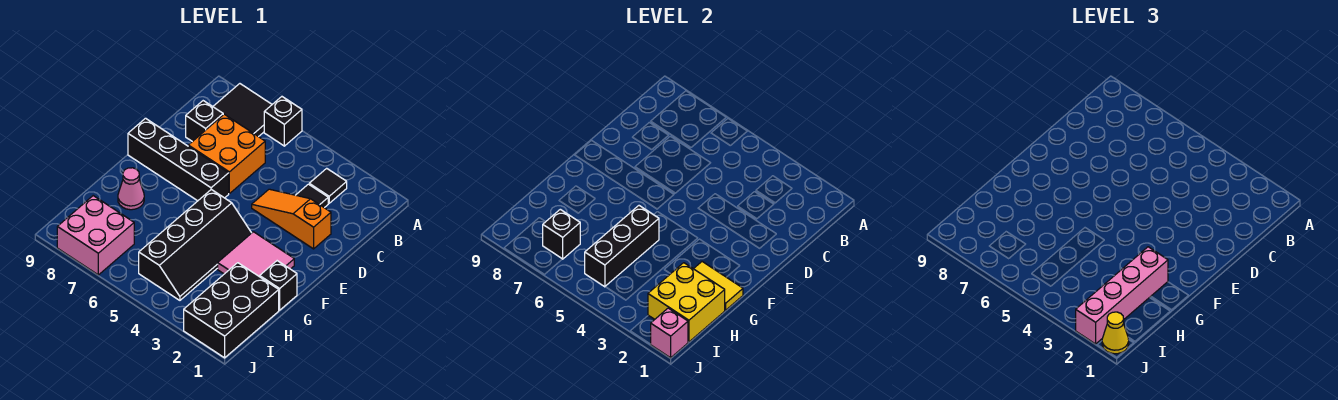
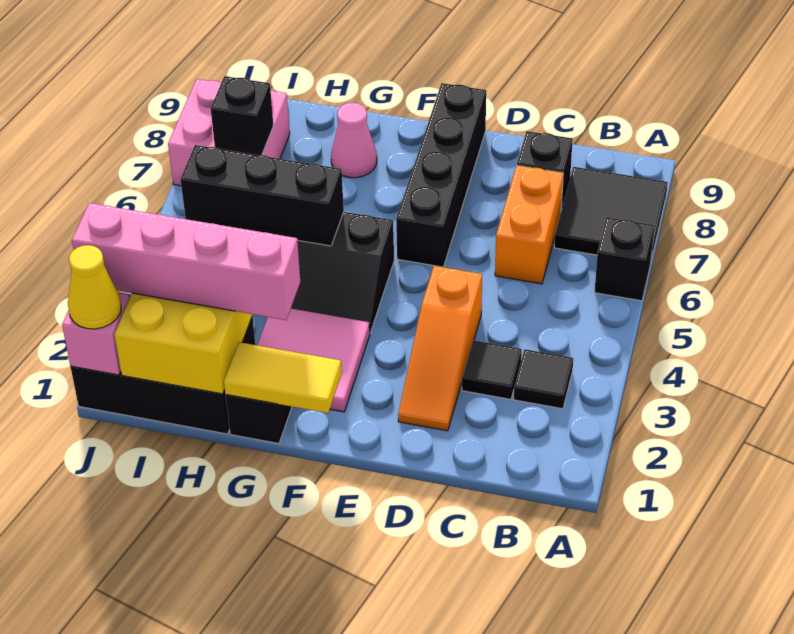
orange 2x2 brick [188,114,265,194] -> orange 1x2 brick [495,166,563,284]
orange 1x3 slope [252,189,331,249] -> orange 1x3 slope turned to [398,266,482,431]
yellow 1x2 tile [694,262,743,310] -> yellow 1x2 tile turned to [224,342,342,413]

